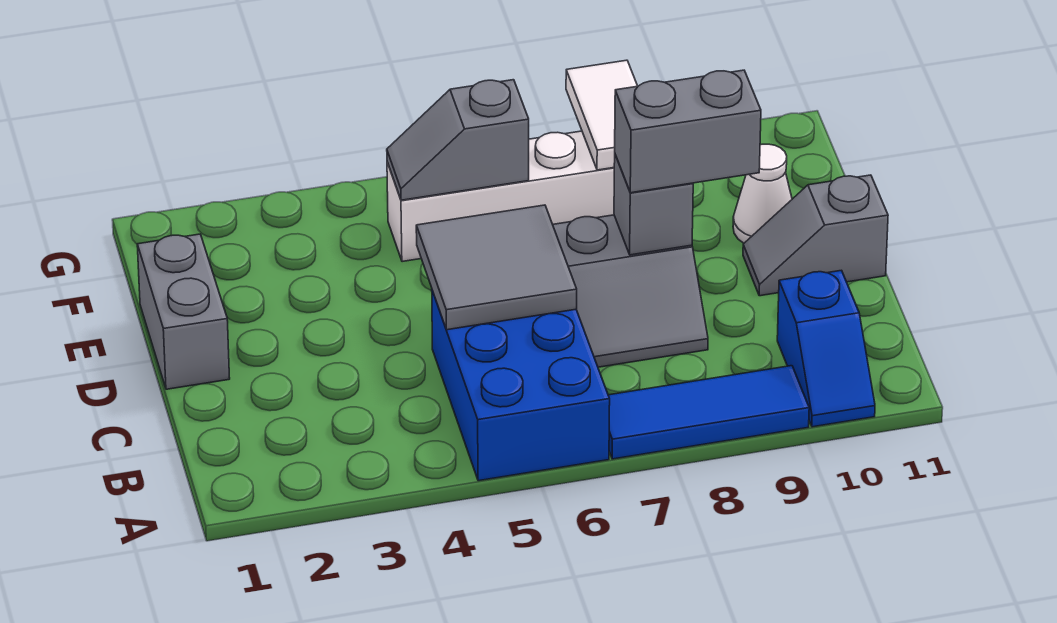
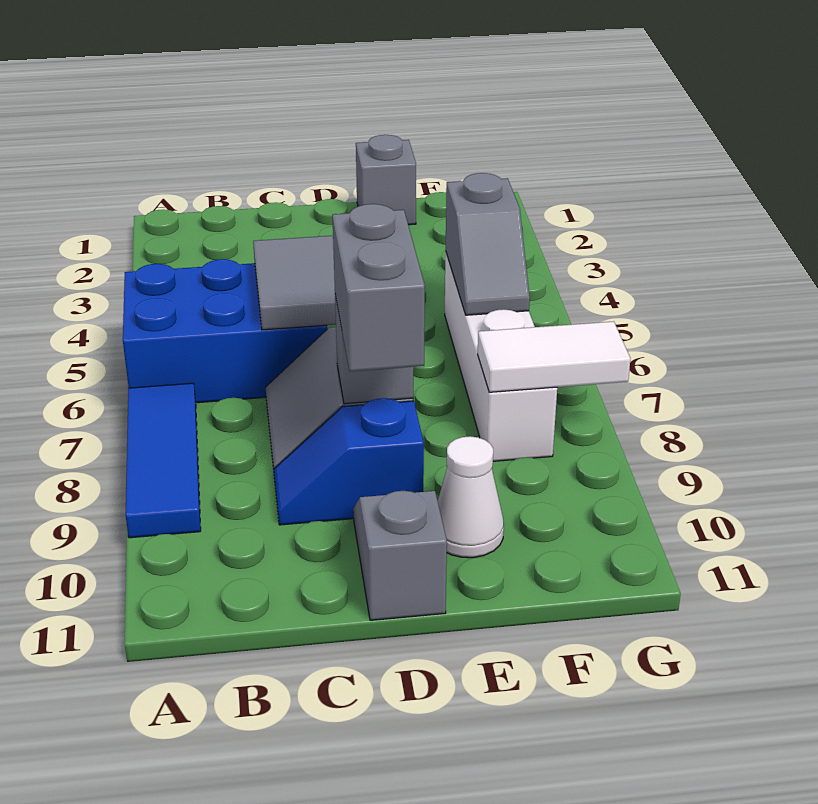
blue 1x2 slope [777,270,875,427] -> blue 1x2 slope moved to [274,398,424,525]
grey 1x2 brick [137,234,230,389] -> grey 1x1 brick [356,135,416,225]
grey 1x2 slope [387,80,529,200] -> grey 1x2 slope turned to [446,173,530,315]

